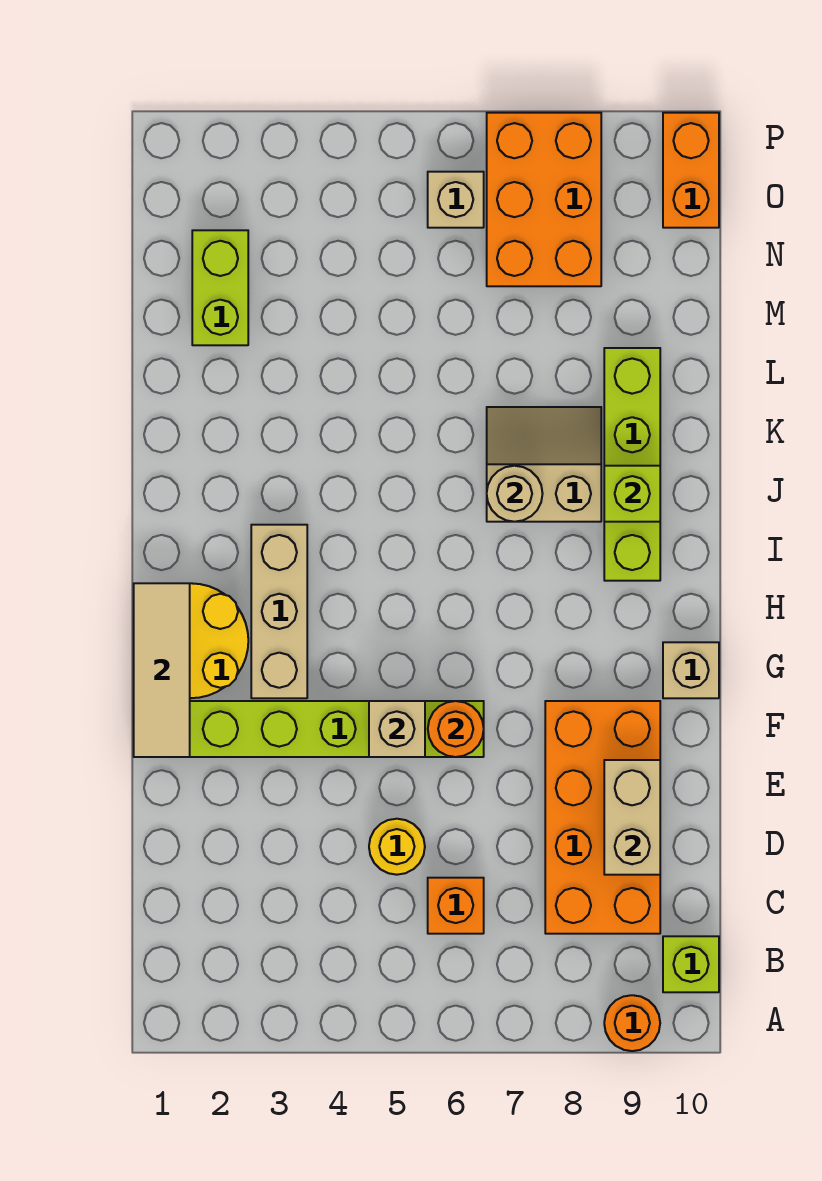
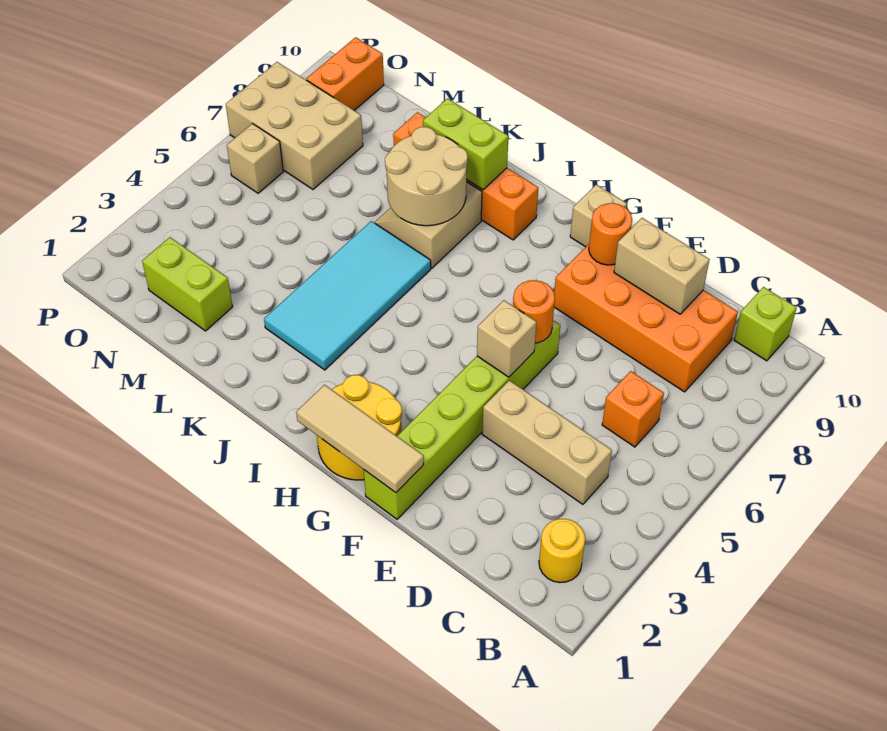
orange 1x1 round brick [604,995,660,1051] -> orange 1x1 round brick moved to [589,203,632,265]
yellow 1x1 round brick [369,819,425,875] -> yellow 1x1 round brick moved to [539,519,585,583]
tan 1x3 brick [251,525,307,698] -> tan 1x3 brick moved to [482,380,612,504]
lime 1x4 brick [604,348,660,581] -> orange 1x4 brick [393,112,538,240]
none -> cyan 2x4 tile [264,221,431,370]
tan 1x1 round brick [487,466,543,522] -> tan 2x2 round brick [385,127,468,226]
lime 1x1 brick [604,466,660,522] -> lime 1x2 brick [423,98,509,190]
orange 2x3 brick [487,113,601,286] -> tan 2x3 brick [226,62,363,189]
orange 1x2 brick [663,113,719,228] -> orange 1x2 brick turned to [306,37,384,111]

